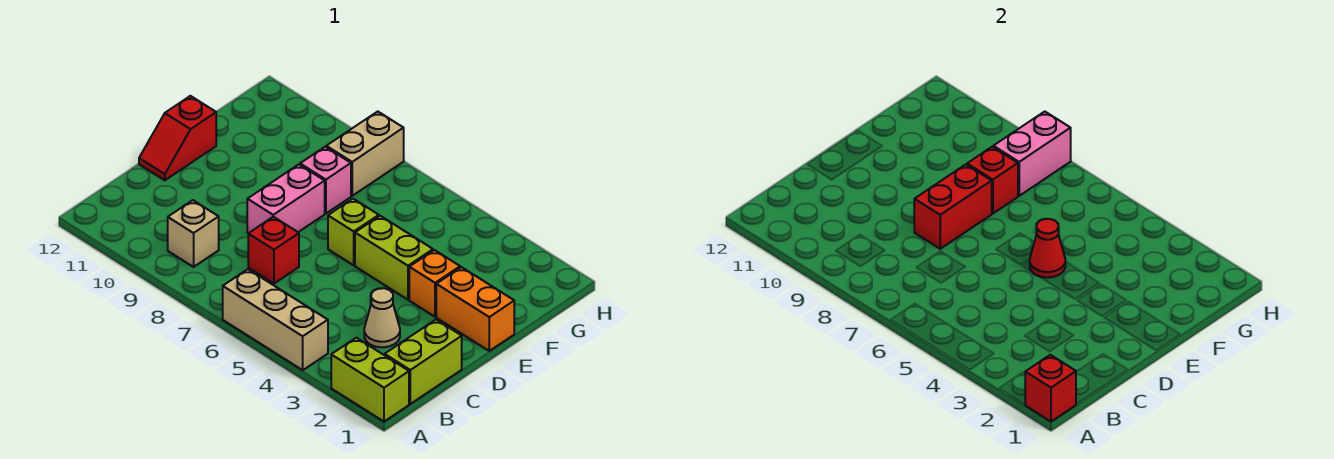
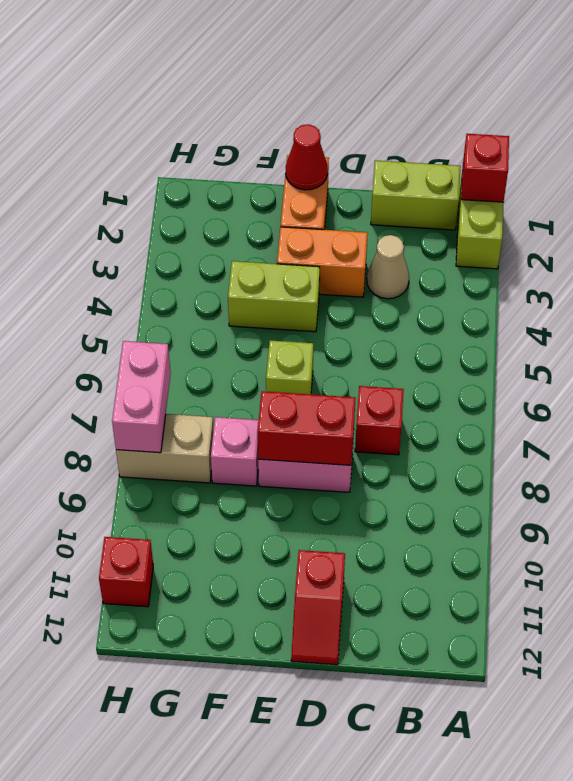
tan 1x3 brick [223,269,328,370] -> none
tan 1x1 brick [168,200,219,267] -> none
red 1x2 slope [139,96,216,180] -> red 1x2 slope turned to [291,550,345,665]
orange 1x1 brick [409,250,460,317] -> orange 1x2 brick [277,227,368,297]
lime 1x2 brick [355,216,433,300] -> lime 1x2 brick turned to [228,261,320,332]
red 1x1 cone [1030,219,1065,278] -> red 1x1 cone moved to [286,124,328,190]
red 1x1 brick [967,147,1018,214] -> red 1x1 brick moved to [99,537,153,607]
pink 1x2 brick [993,112,1071,196] -> pink 1x2 brick turned to [112,341,171,453]

